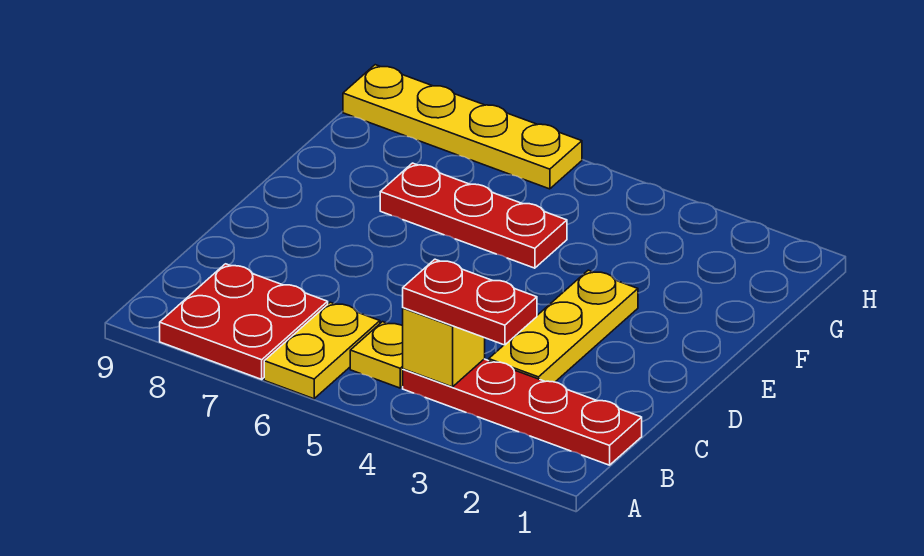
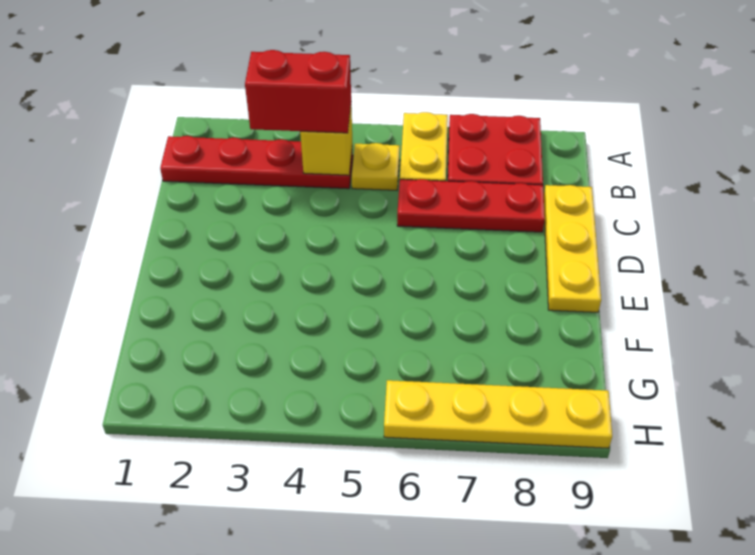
red 1x2 plate [403,259,537,345] -> red 1x2 brick [245,50,351,133]
yellow 1x3 plate [489,270,638,382] -> yellow 1x3 plate moved to [544,185,601,312]
red 1x3 plate [380,163,567,268] -> red 1x3 plate moved to [397,179,545,232]

